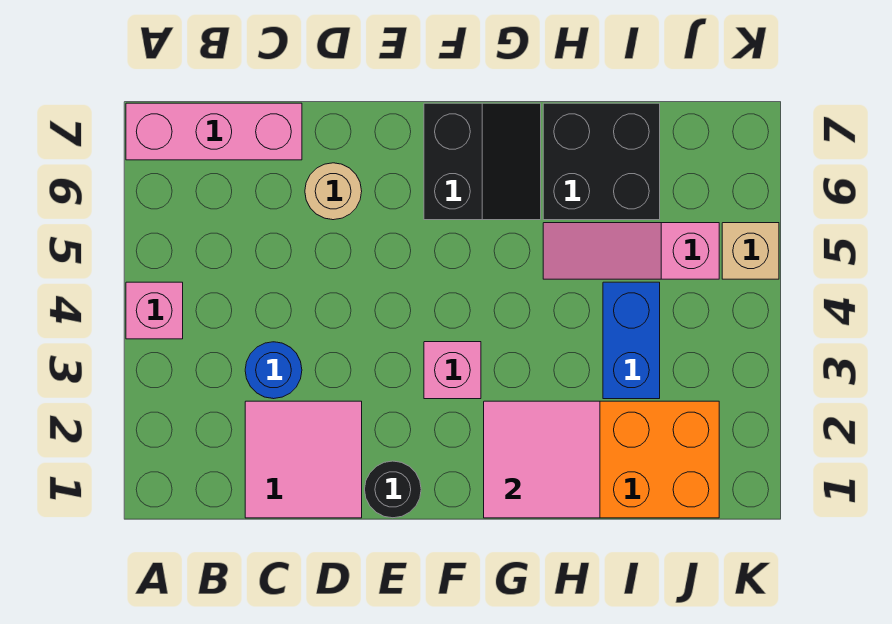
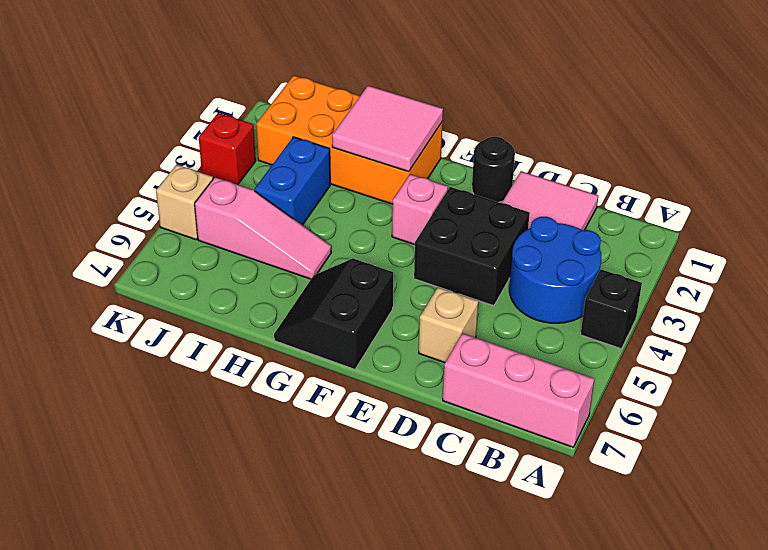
pink 1x1 brick [126,282,183,339] -> black 1x1 brick [581,269,642,349]
blue 1x1 round brick [245,342,302,399] -> blue 2x2 round brick [509,217,601,323]
tan 1x1 round brick [305,163,362,220] -> tan 1x1 brick [419,287,478,363]
black 2x2 brick [543,103,660,220] -> black 2x2 brick moved to [414,187,530,306]
none -> red 1x1 brick [199,113,256,185]

